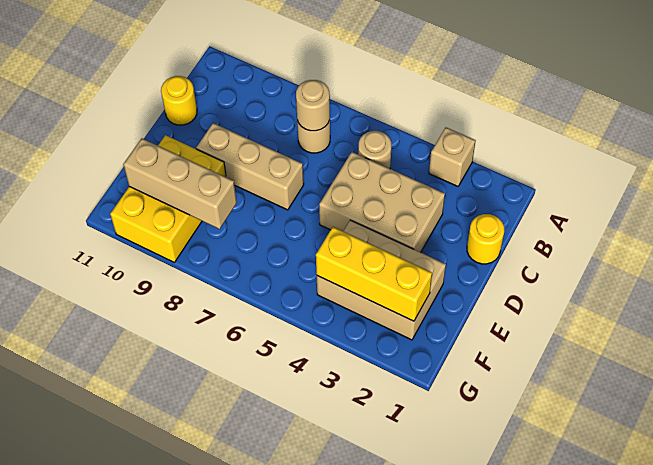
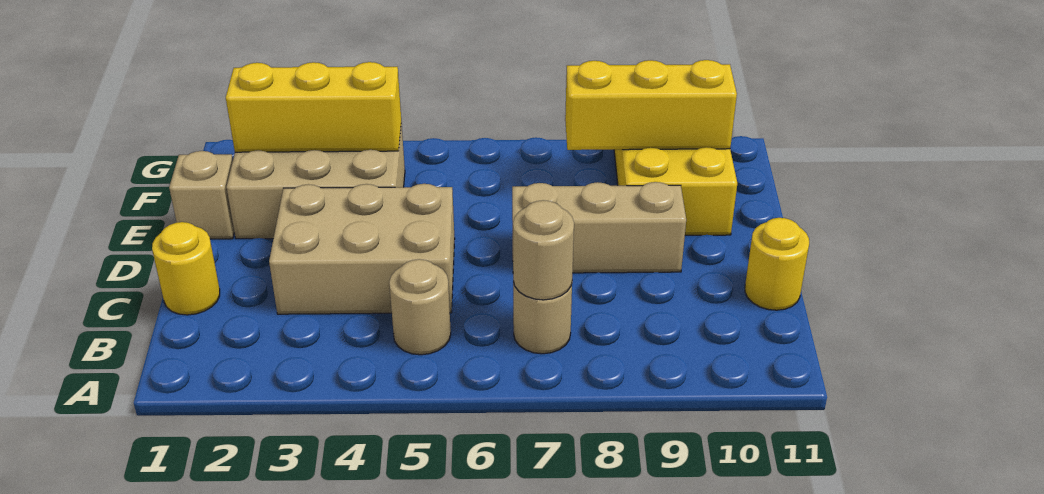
tan 1x1 brick [429,128,476,186] -> tan 1x1 brick moved to [169,151,234,239]
tan 1x3 brick [123,139,237,229] -> yellow 1x3 brick [565,60,737,150]

